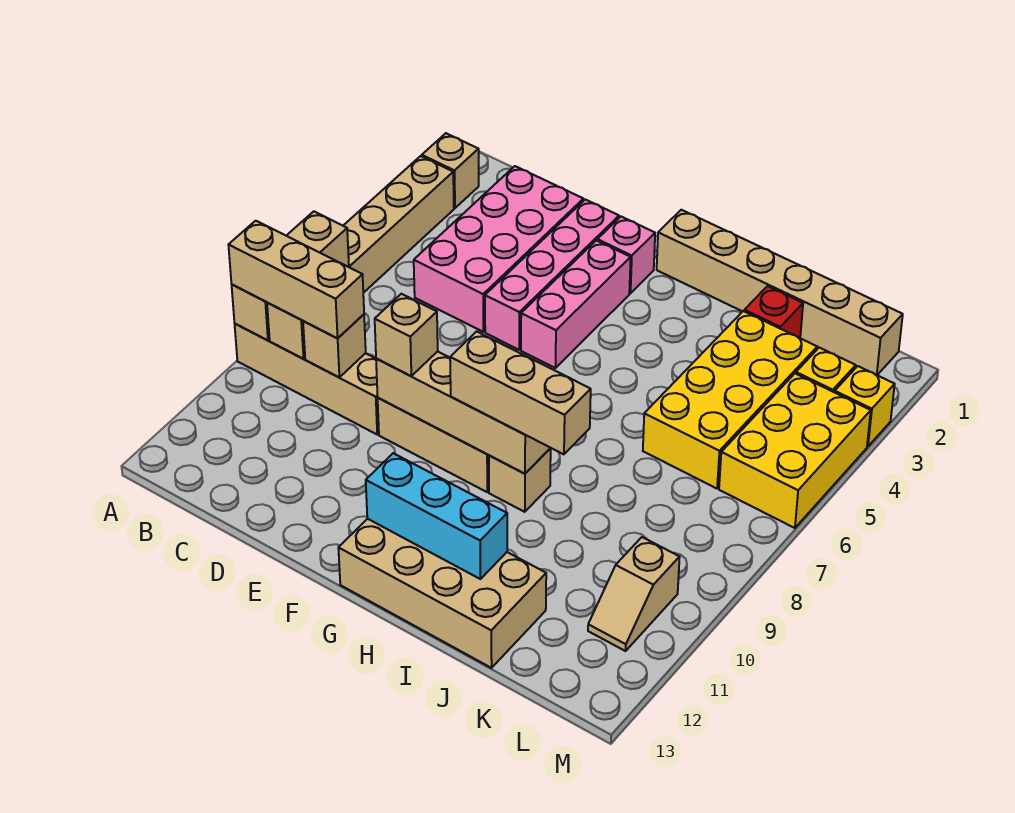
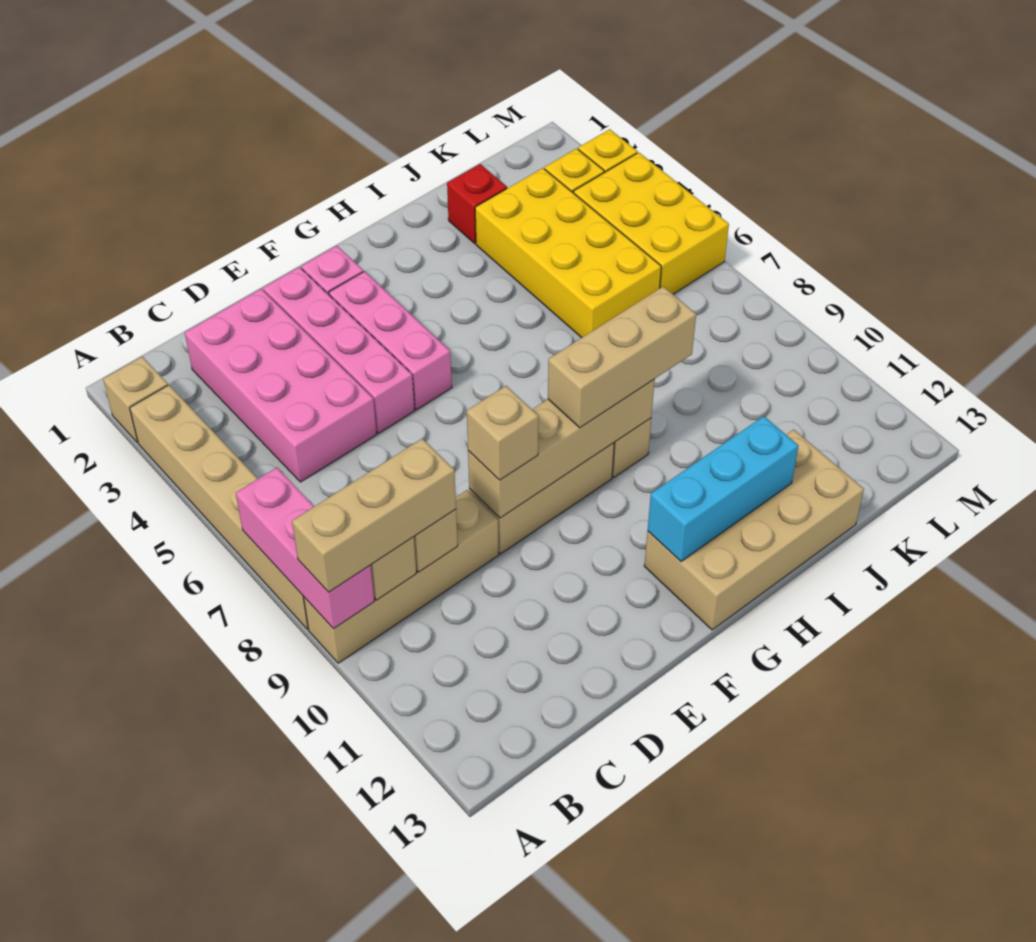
tan 1x3 brick [232,211,349,340] -> pink 1x3 brick [236,467,374,629]
tan 1x6 brick [657,210,903,375] -> none
tan 1x2 slope [588,537,680,651] -> none

